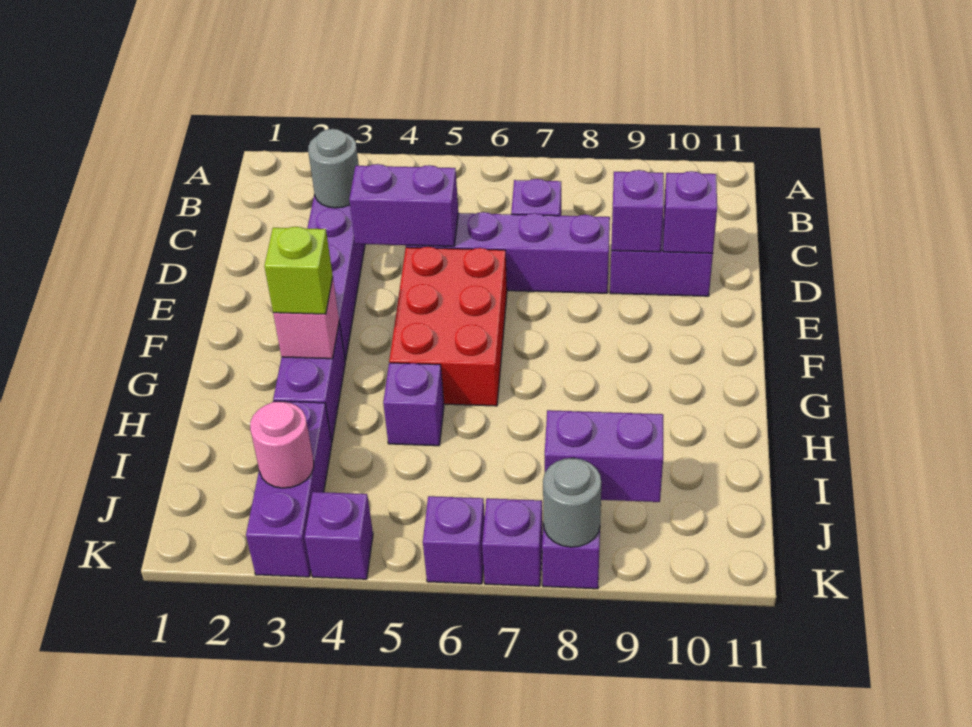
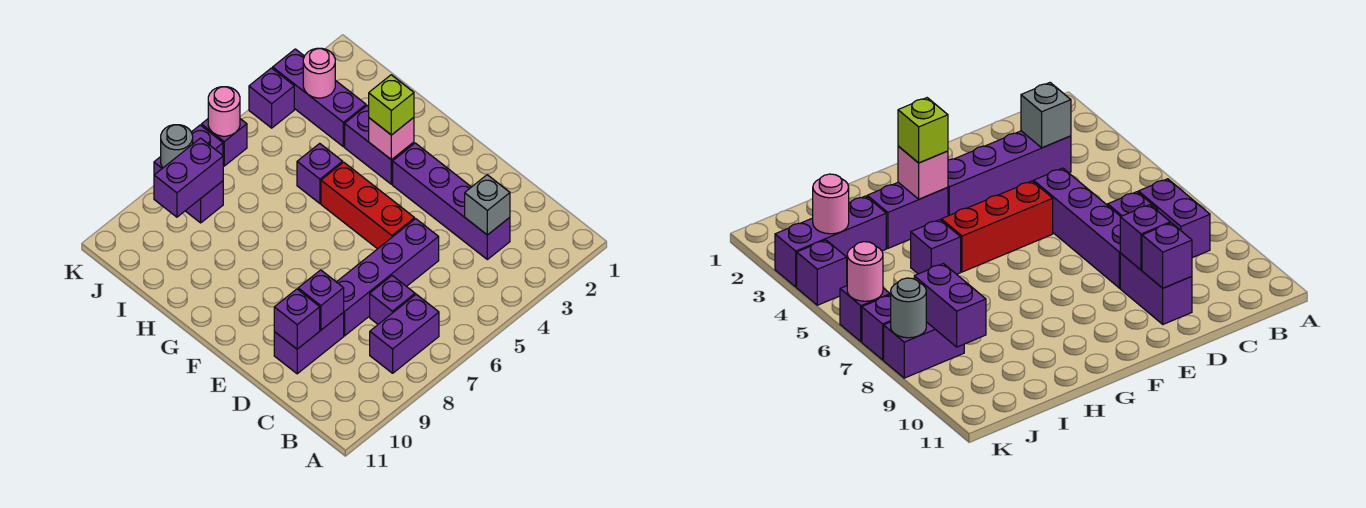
grey 1x1 round brick [308,129,359,208] -> grey 1x1 brick [465,175,510,235]
purple 1x2 brick [349,164,458,246] -> purple 1x2 brick moved to [370,294,439,373]
red 2x3 brick [389,247,507,406] -> red 1x3 brick [321,162,415,249]
none -> pink 1x1 round brick [208,87,240,136]

